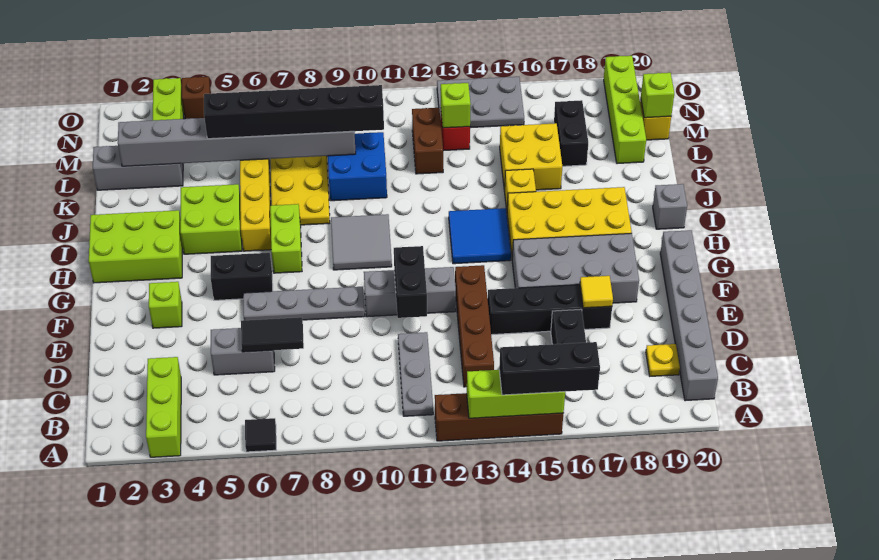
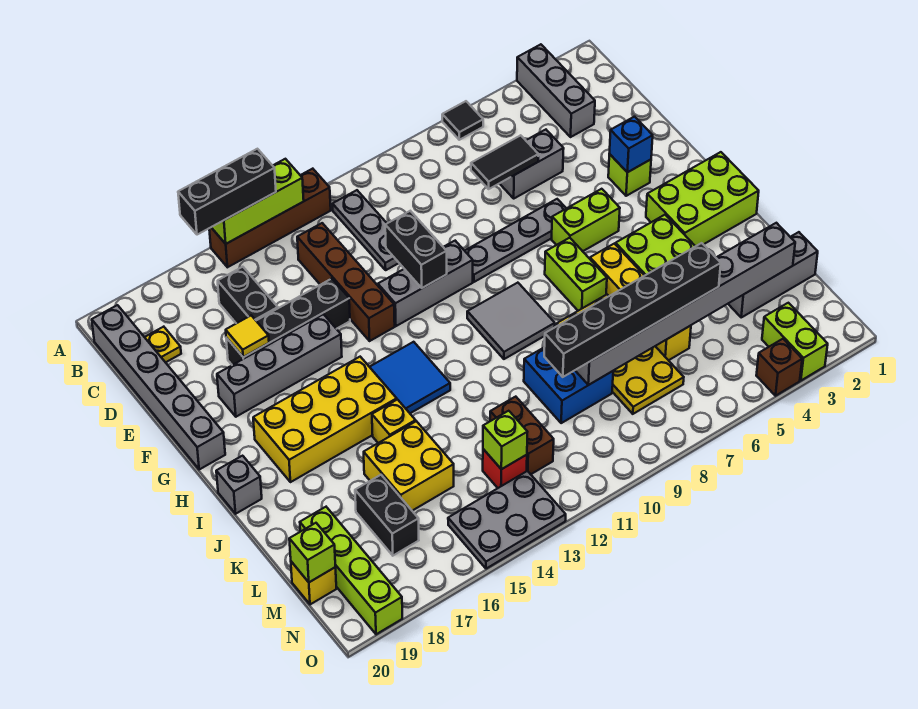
lime 1x3 brick [146,357,181,457] -> grey 1x3 brick [517,44,595,137]
none -> blue 1x1 brick [609,117,653,172]
grey 2x4 brick [512,233,639,303] -> grey 1x4 brick [217,314,342,417]
black 1x2 brick [211,253,273,300] -> lime 1x2 brick [552,189,620,251]

